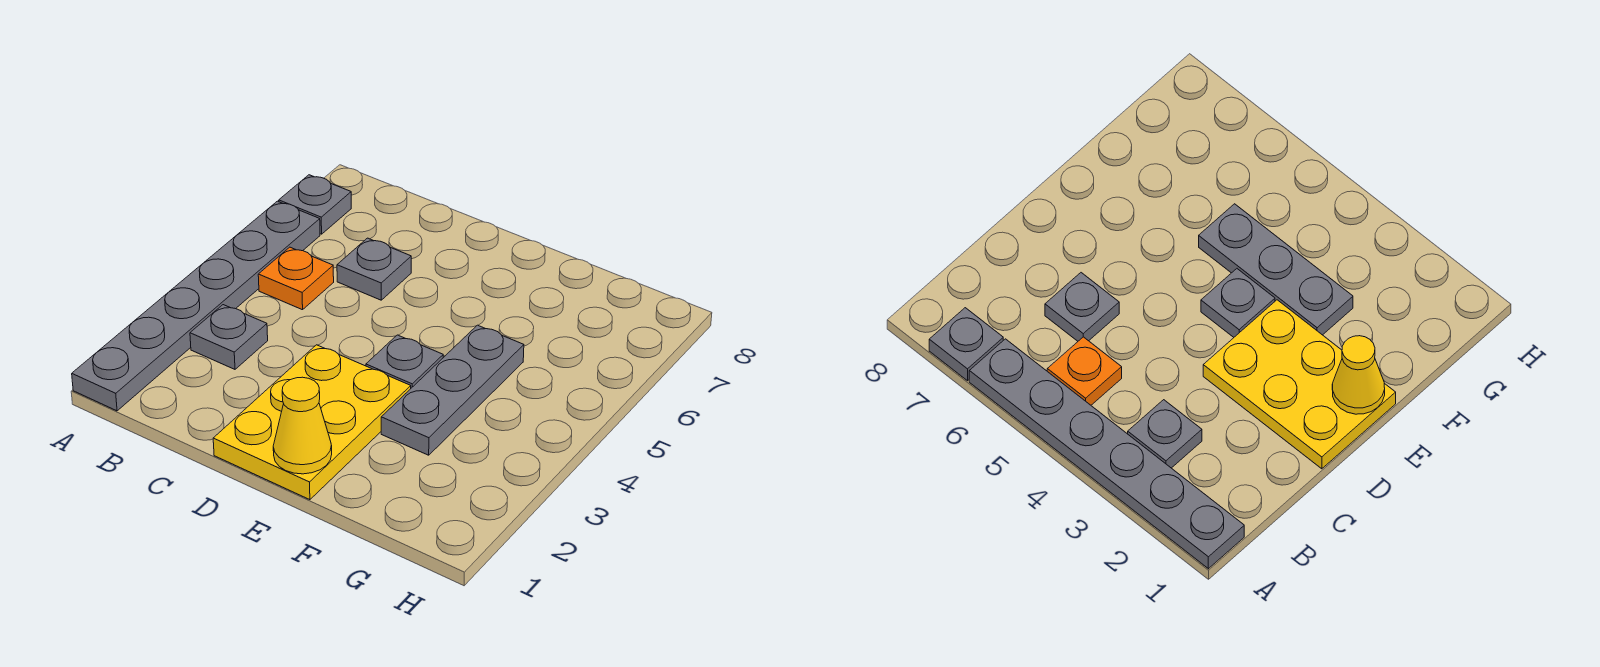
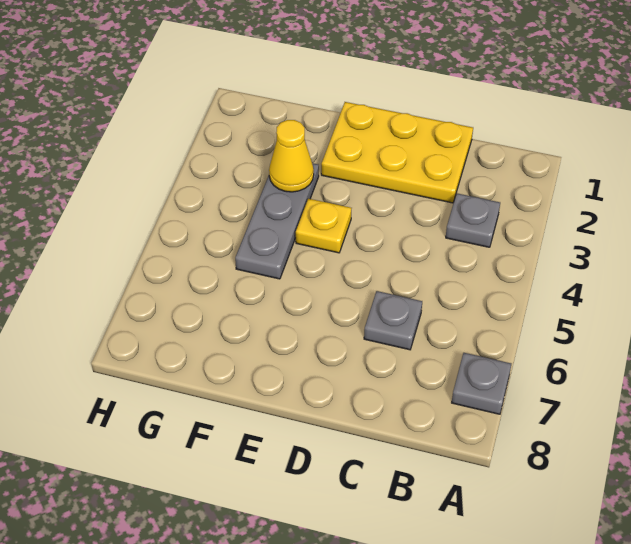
grey 1x6 plate [72,201,320,411] -> none
orange 1x1 plate [258,247,334,310] -> none
yellow 2x3 plate [213,345,411,500] -> yellow 2x3 plate turned to [321,102,473,203]
yellow 1x1 cone [273,377,332,474] -> yellow 1x1 cone moved to [269,120,314,192]
grey 1x1 plate [366,335,443,388] -> yellow 1x1 plate [296,199,351,253]

